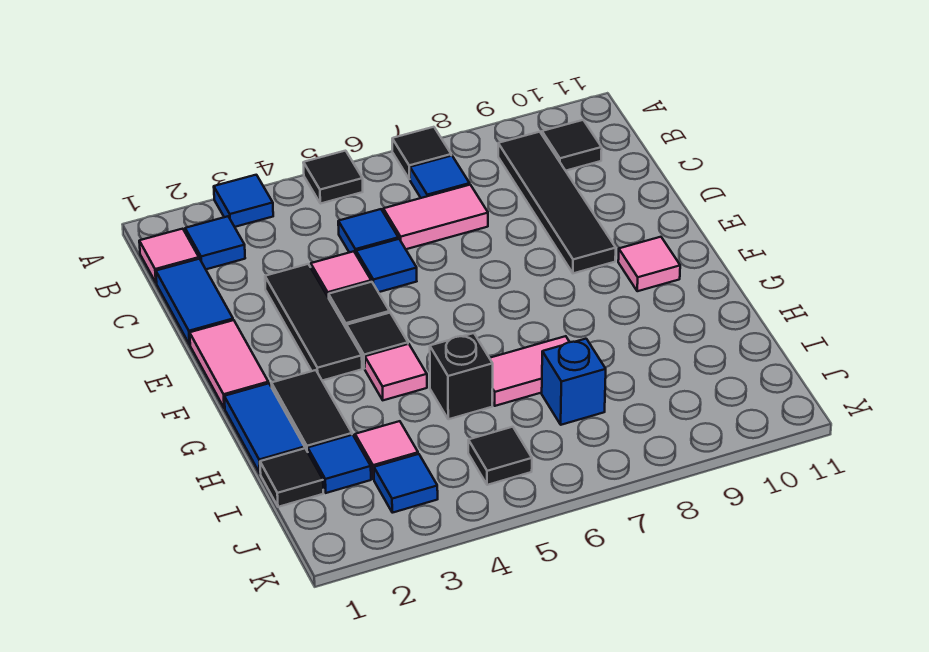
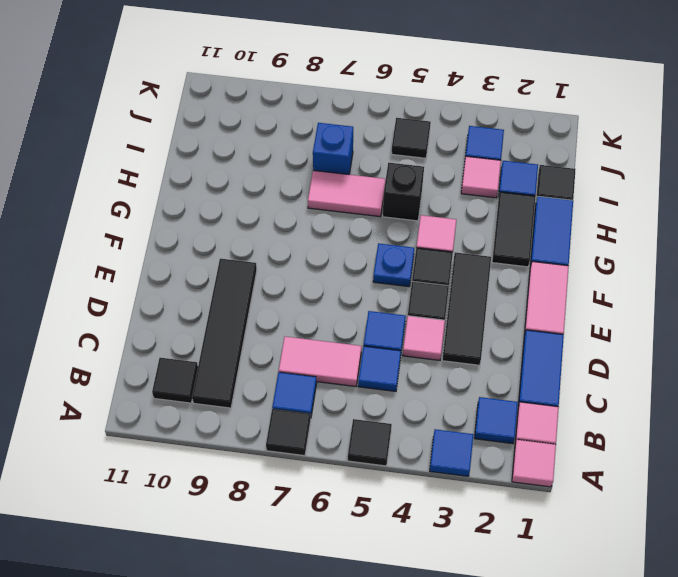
none -> blue 1x1 plate [373,243,414,287]
pink 1x1 tile [618,237,680,291] -> pink 1x1 tile moved to [512,440,556,487]

